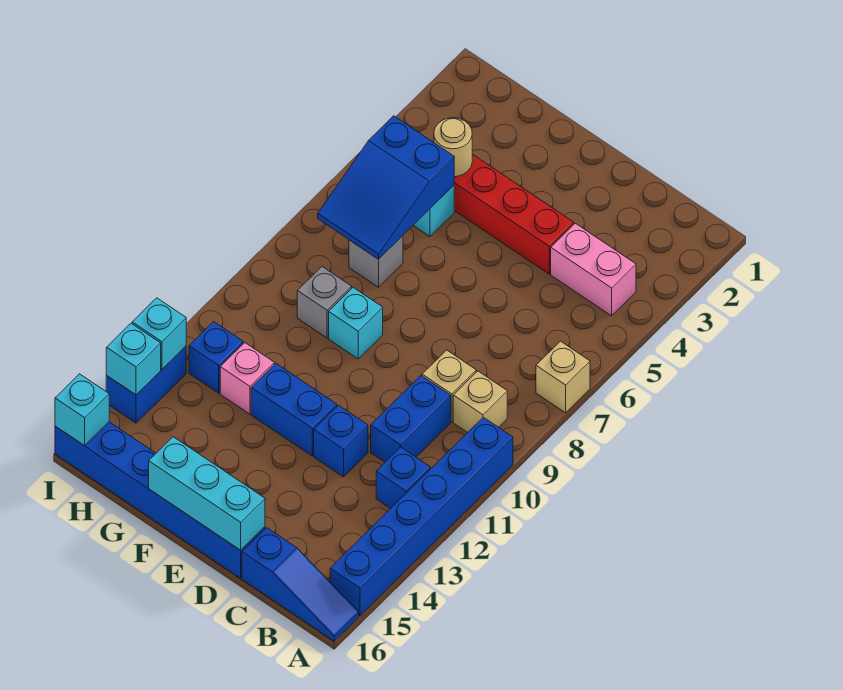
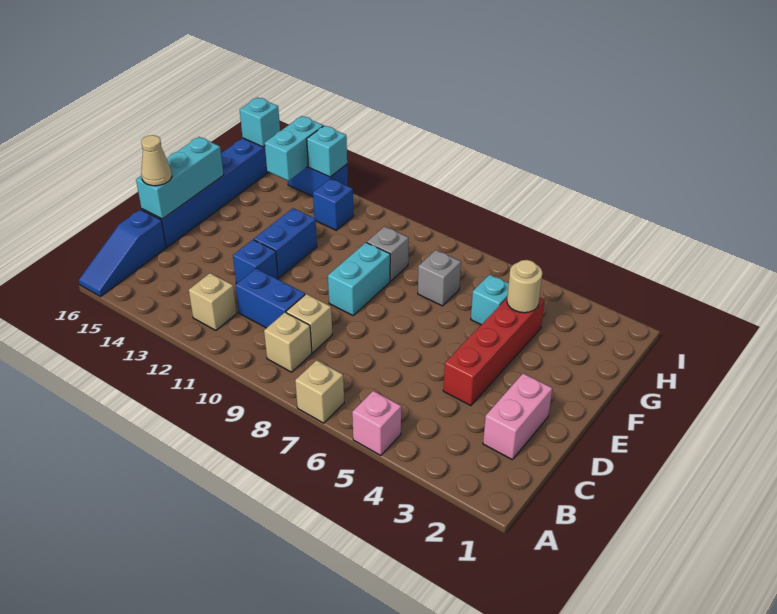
blue 1x6 brick [330,417,513,616] -> none
pink 1x2 brick [551,223,636,316] -> pink 1x2 brick moved to [483,373,552,459]
blue 1x1 brick [376,447,430,509] -> tan 1x1 brick [189,273,237,330]
none -> tan 1x1 cone [141,135,172,186]
cyan 1x1 brick [329,287,383,359] -> cyan 1x2 brick [328,242,390,315]
blue 2x3 slope [318,116,454,259] -> none
pink 1x1 brick [220,343,274,414] -> pink 1x1 brick moved to [352,391,401,456]
cyan 1x1 brick [106,323,161,395] -> cyan 1x2 brick [265,116,323,181]

